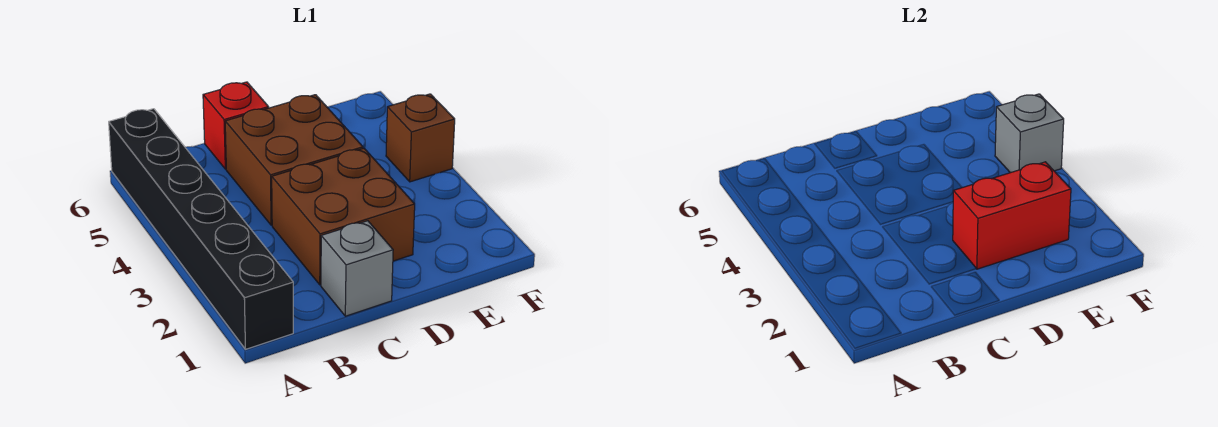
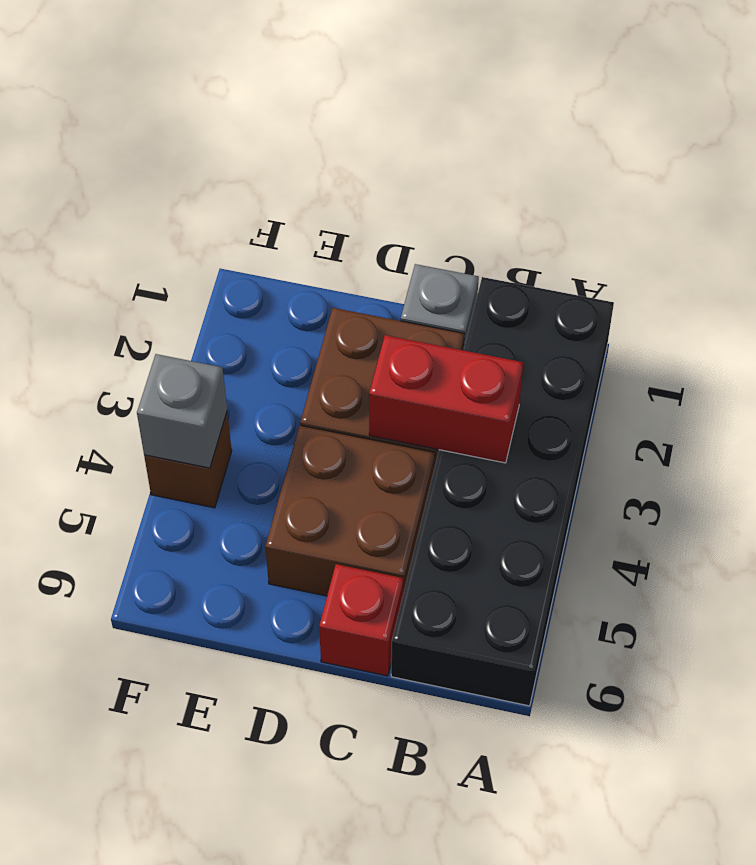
black 1x6 brick [109,109,293,349] -> black 2x6 brick [391,277,614,706]
red 1x2 brick [953,162,1071,269] -> red 1x2 brick moved to [369,335,523,463]

